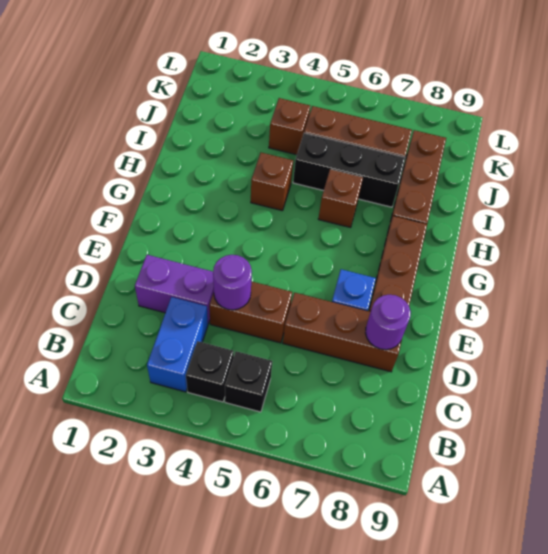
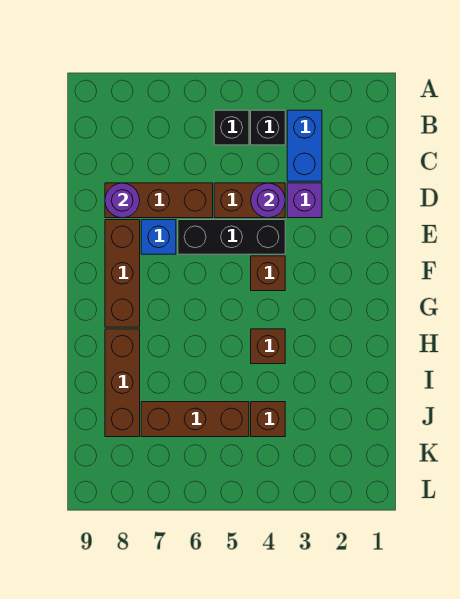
purple 1x2 brick [135,255,214,324] -> purple 1x1 brick [287,183,322,218]
brown 1x1 brick [318,169,363,227] -> brown 1x1 brick moved to [251,256,285,291]
black 1x3 brick [293,133,405,207] -> black 1x3 brick moved to [178,220,285,254]

